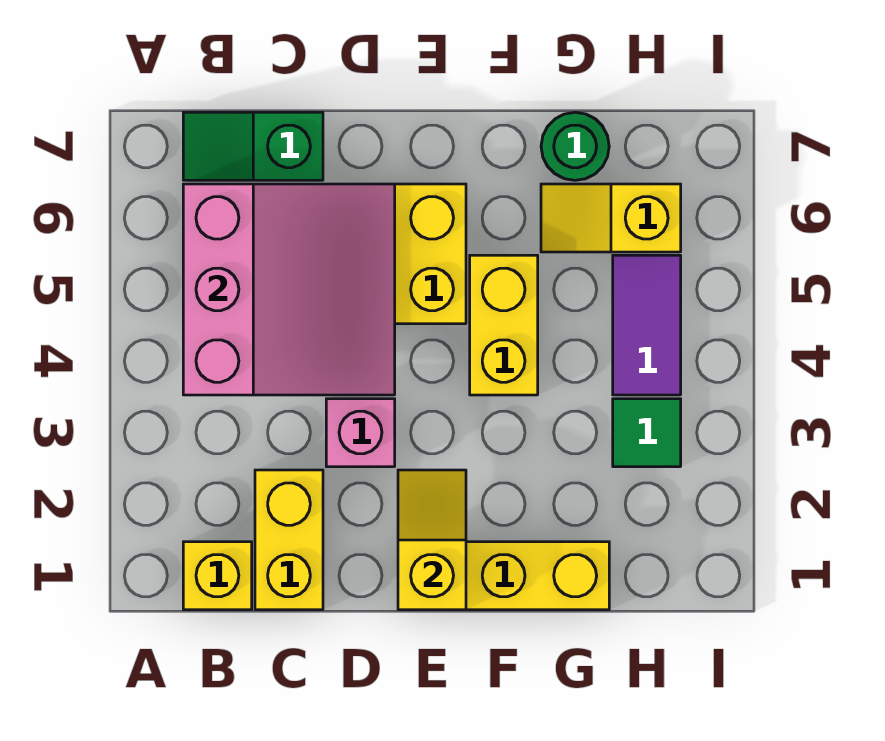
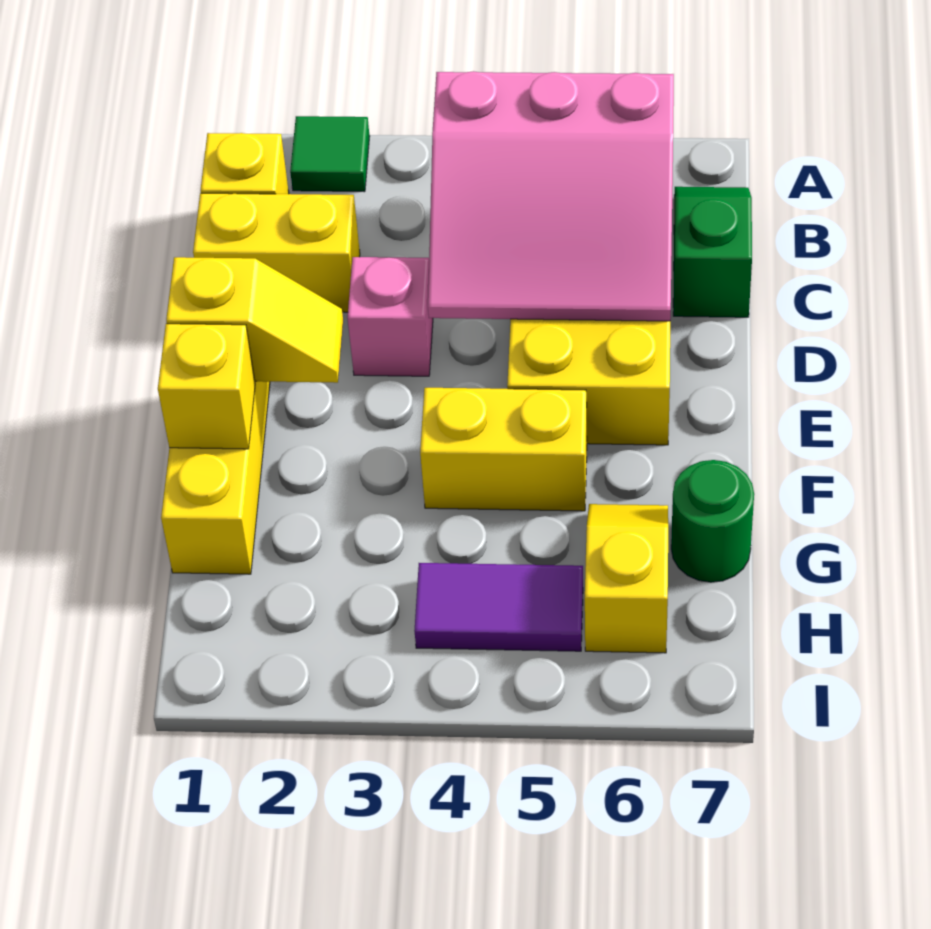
none -> yellow 1x1 brick [158,324,255,449]
green 1x1 tile [613,399,681,467] -> green 1x1 tile moved to [290,116,370,192]

